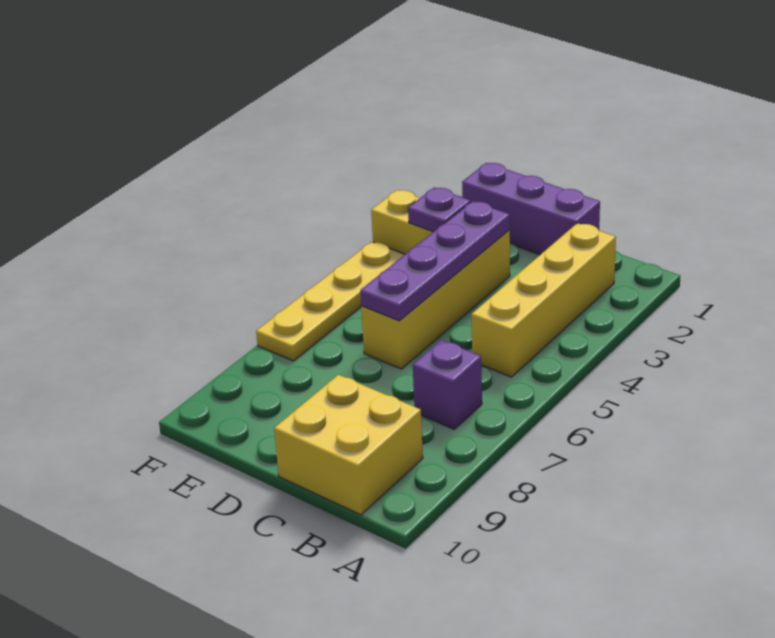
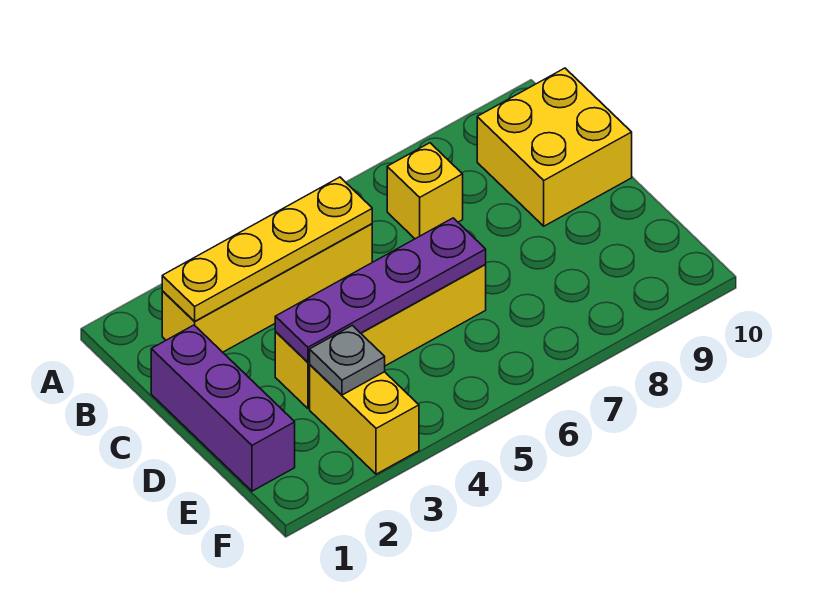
purple 1x1 brick [413,340,482,429] -> yellow 1x1 brick [387,143,463,239]
purple 1x1 plate [408,188,471,232] -> grey 1x1 plate [310,325,385,395]
yellow 1x4 plate [256,242,405,361] -> yellow 1x4 plate moved to [162,177,372,322]

